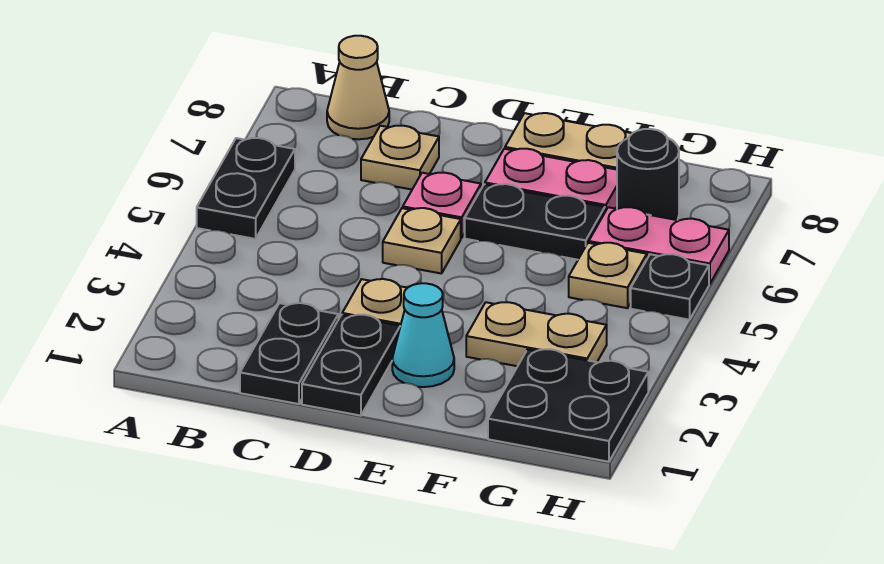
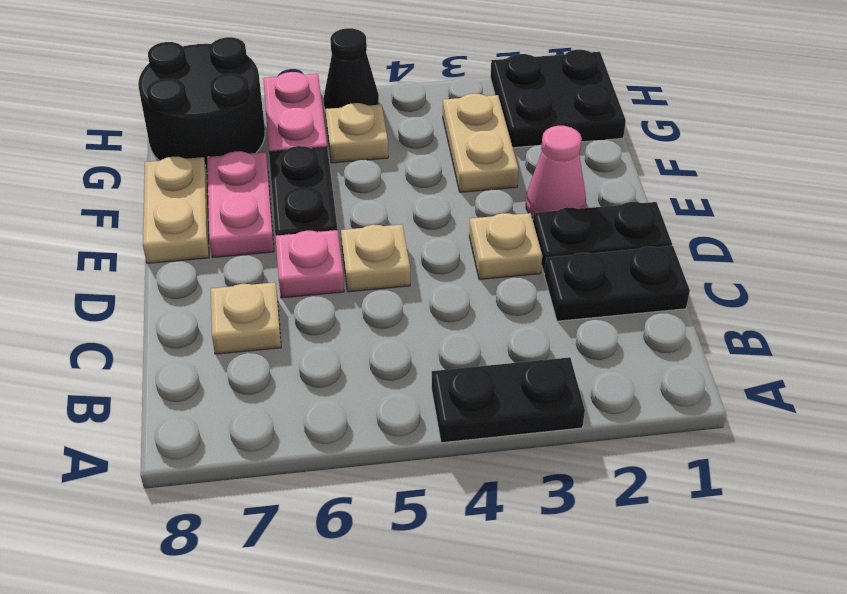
black 1x2 plate [197,138,295,239] -> black 1x2 plate moved to [432,357,585,443]
tan 1x1 cone [327,36,389,139] -> none
cyan 1x1 cone [392,283,454,387] -> pink 1x1 cone [526,126,586,218]
black 1x1 round brick [617,129,679,220] -> black 2x2 round brick [138,37,265,173]
black 1x1 plate [631,254,709,320] -> black 1x1 cone [324,28,379,111]

